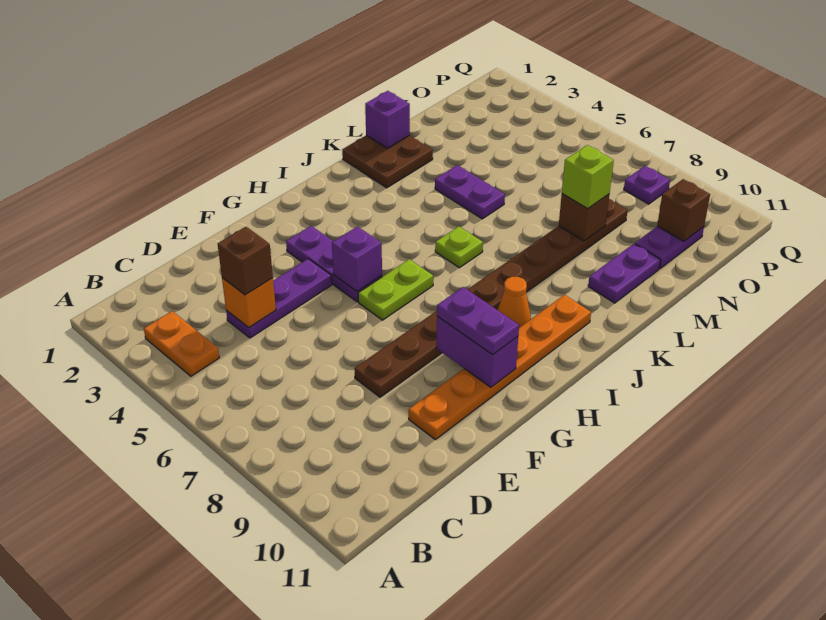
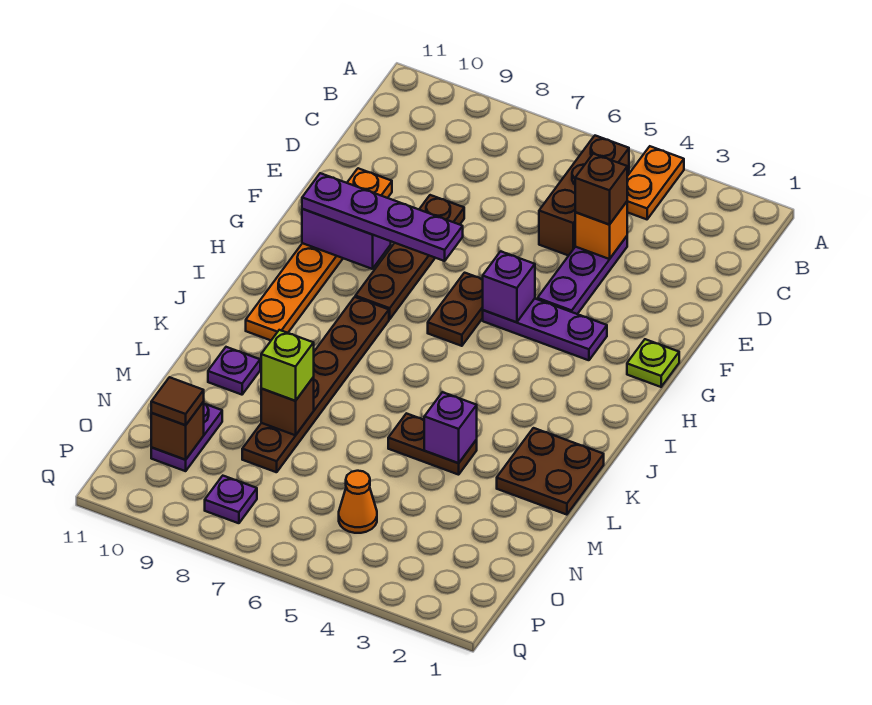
orange 1x2 plate [144,311,219,376] -> orange 1x2 plate turned to [627,146,684,219]
none -> brown 1x3 brick [539,136,629,256]
lime 1x2 plate [358,259,433,320] -> brown 1x2 plate [428,273,483,346]
purple 1x2 plate [437,287,519,355] -> purple 1x4 plate [302,173,463,261]
orange 1x1 cone [498,277,531,328] -> orange 1x1 cone moved to [339,471,377,533]
lime 1x1 plate [435,226,483,268] -> lime 1x1 plate moved to [627,339,679,387]
purple 1x1 brick [365,91,410,148] -> purple 1x1 brick moved to [424,392,477,463]
purple 1x2 plate [435,165,505,219] -> brown 1x2 plate [388,413,477,475]
purple 1x2 plate [588,244,661,303] -> purple 1x1 plate [208,347,260,395]
none -> brown 1x1 tile [151,377,204,425]

